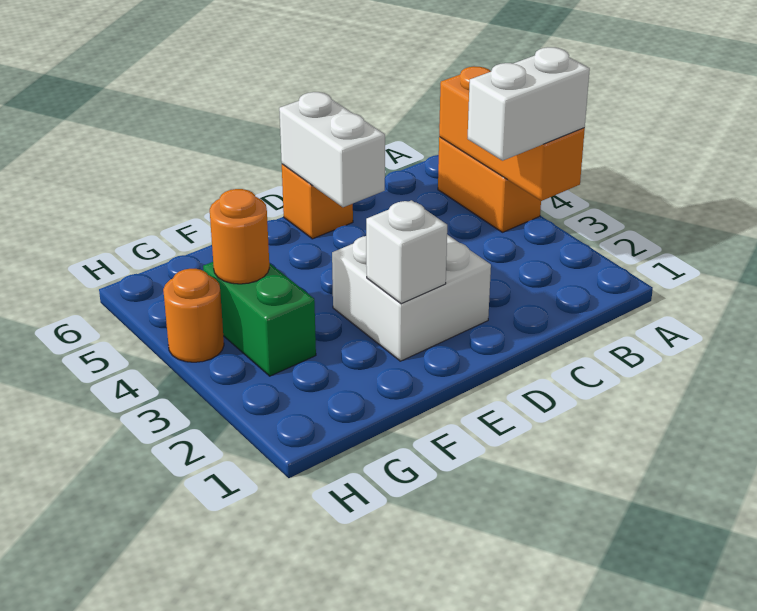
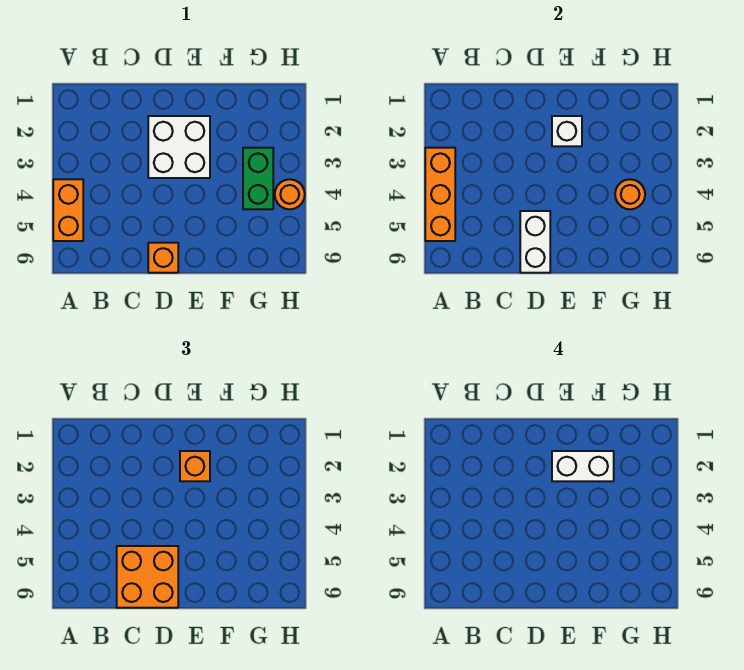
white 1x2 brick [468,47,590,161] -> white 1x2 brick moved to [552,451,614,481]
none -> orange 2x2 brick [117,546,178,608]
none -> orange 1x1 brick [180,451,210,481]

